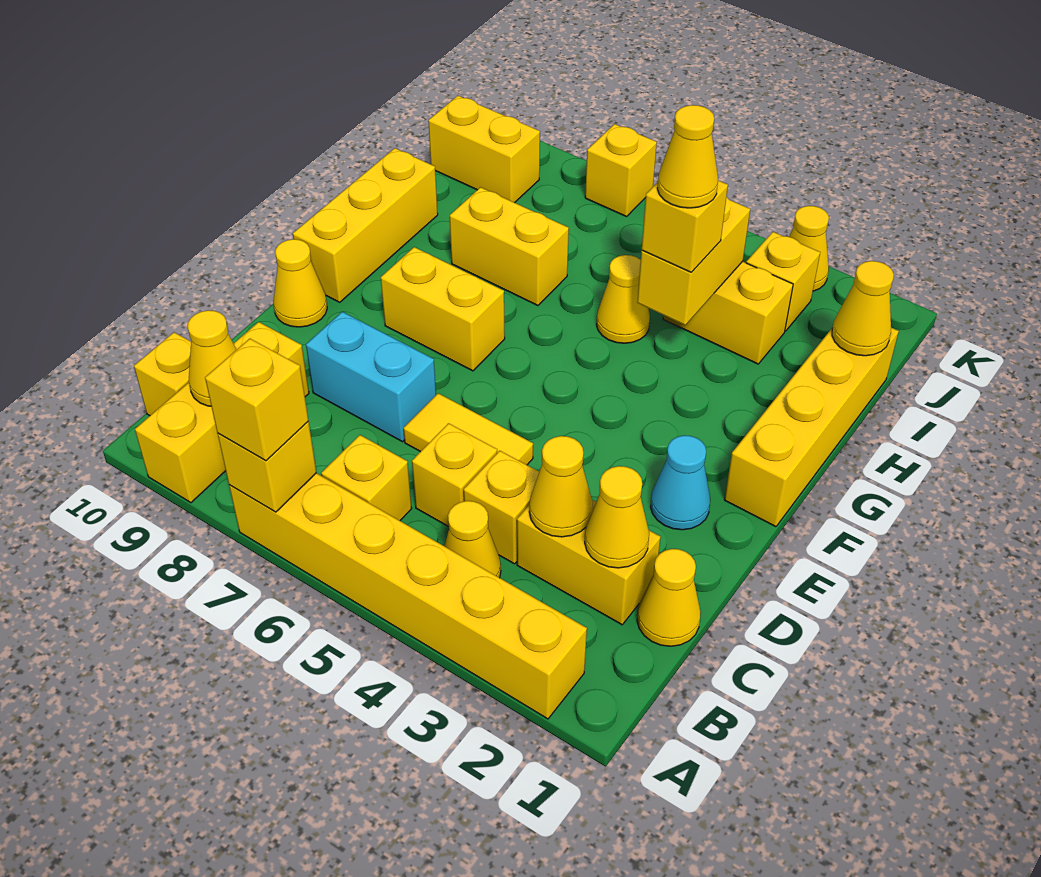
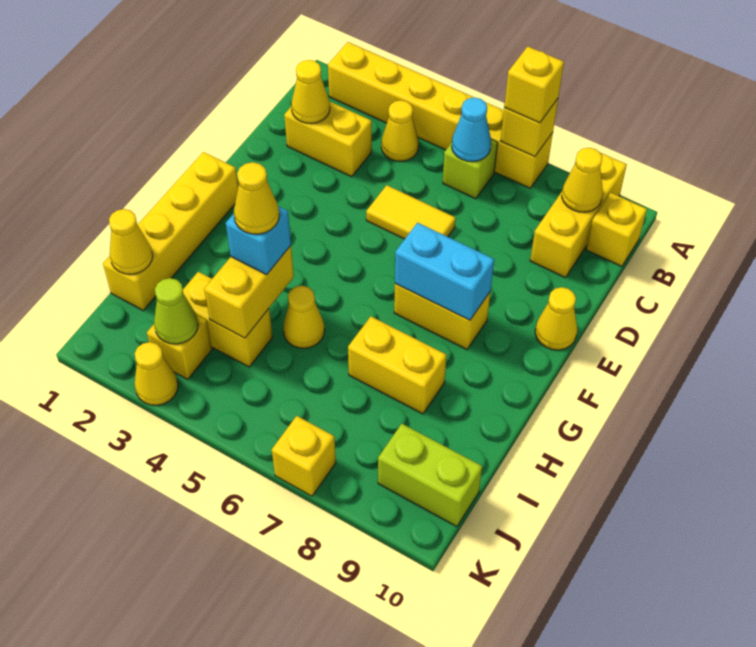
yellow 1x1 brick [321,435,412,521] -> lime 1x1 brick [443,139,498,199]
yellow 1x1 cone [637,549,701,646] -> none
yellow 1x1 cone [529,436,593,537] -> none
yellow 1x1 brick [464,451,539,564] -> none
yellow 1x1 brick [412,423,497,527] -> none
cyan 1x2 brick [306,312,436,442] -> cyan 1x2 brick moved to [395,223,494,320]
cyan 1x1 cone [651,435,710,530] -> cyan 1x1 cone moved to [452,98,491,162]
yellow 1x3 brick [293,148,438,302] -> none
yellow 1x1 brick [642,180,728,272] -> cyan 1x1 brick [226,206,291,275]
none -> lime 1x1 cone [154,278,198,344]
yellow 1x2 brick [428,96,540,203] -> lime 1x2 brick [378,424,482,526]

